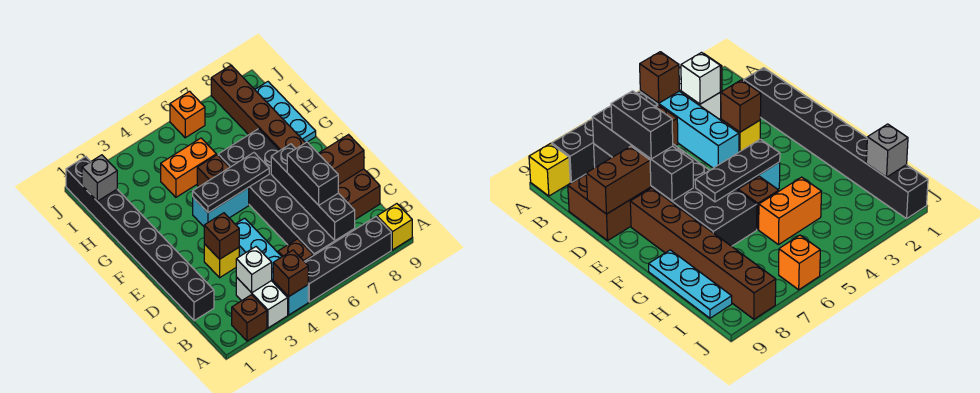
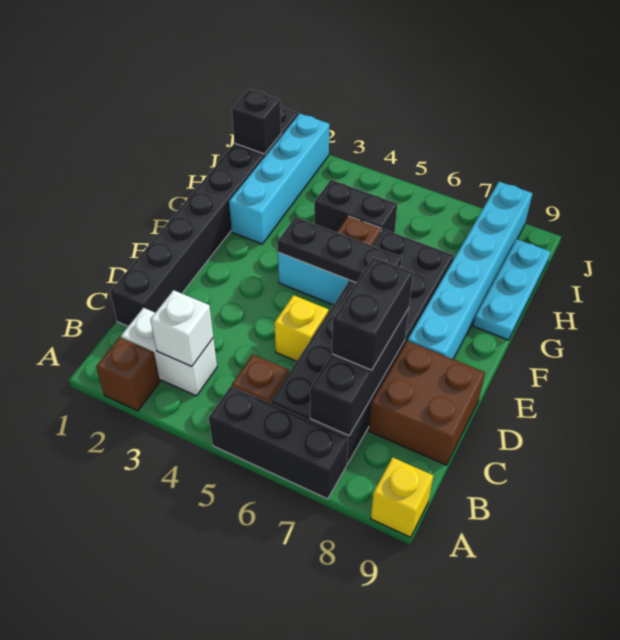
white 1x2 brick [236,277,288,328] -> white 1x2 brick turned to [121,308,217,396]
cyan 1x4 brick [235,218,308,315] -> cyan 1x4 brick moved to [229,113,329,244]
brown 1x1 brick [273,250,308,297] -> none
black 1x4 brick [304,217,391,302] -> black 1x3 brick [209,386,348,499]
black 1x4 brick [271,144,355,240] -> black 1x3 brick [310,308,409,436]
yellow 1x1 brick [204,244,239,278] -> yellow 1x1 brick moved to [274,295,328,361]
brown 1x1 brick [204,213,239,259] -> none
brown 1x2 brick [318,135,364,185] -> none
brown 1x6 brick [211,66,305,150] -> cyan 1x6 brick [408,182,533,359]
orange 1x2 brick [161,138,216,197] -> black 1x2 brick [314,180,397,233]
grey 1x1 brick [82,155,117,201] -> black 1x1 brick [232,89,281,154]
orange 1x1 brick [170,91,205,138] -> none

